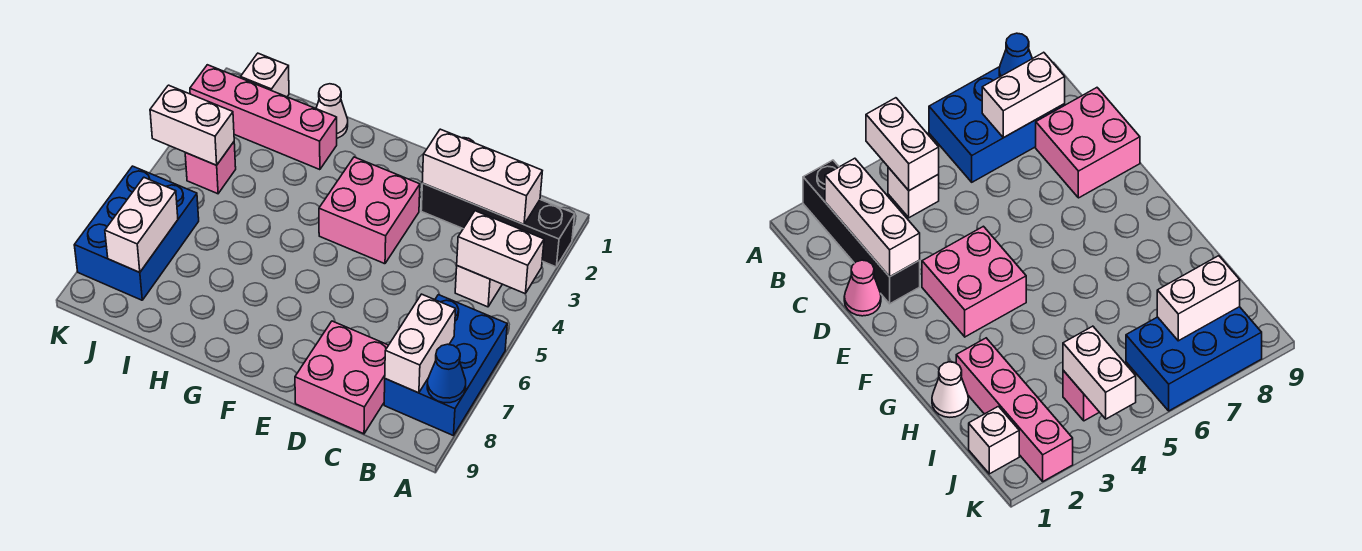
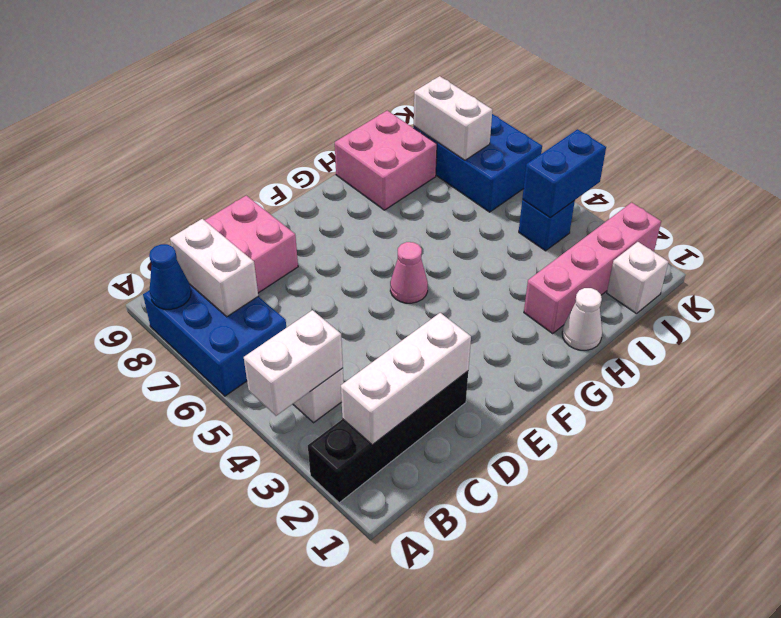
pink 1x1 cone [844,260,881,316] -> pink 1x1 cone moved to [390,242,428,303]
pink 2x2 brick [319,157,420,264] -> pink 2x2 brick moved to [335,111,437,210]
pink 1x1 brick [185,142,236,194] -> blue 1x1 brick [519,200,575,251]
white 1x2 brick [150,85,234,165] -> blue 1x2 brick [522,129,606,218]

